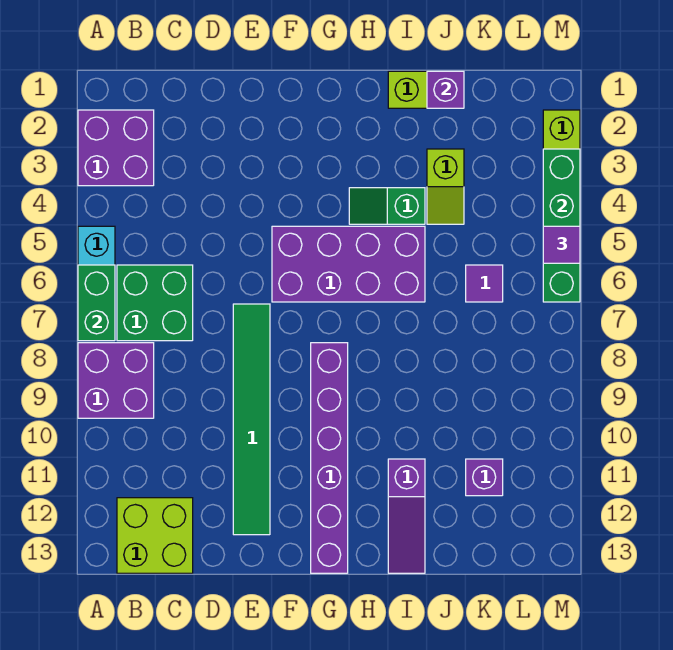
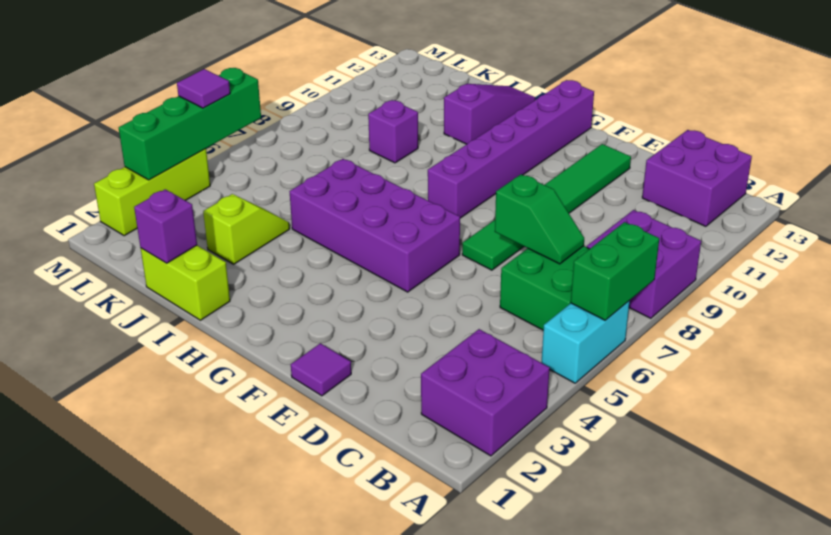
lime 2x2 brick [117,498,193,573] -> purple 2x2 brick [642,130,752,226]
green 1x2 slope [349,188,425,224] -> green 1x2 slope moved to [495,174,584,264]
purple 1x1 tile [466,265,503,302] -> purple 1x1 tile moved to [291,343,351,396]
purple 1x1 brick [466,459,503,496] -> purple 1x1 brick moved to [368,100,418,163]

